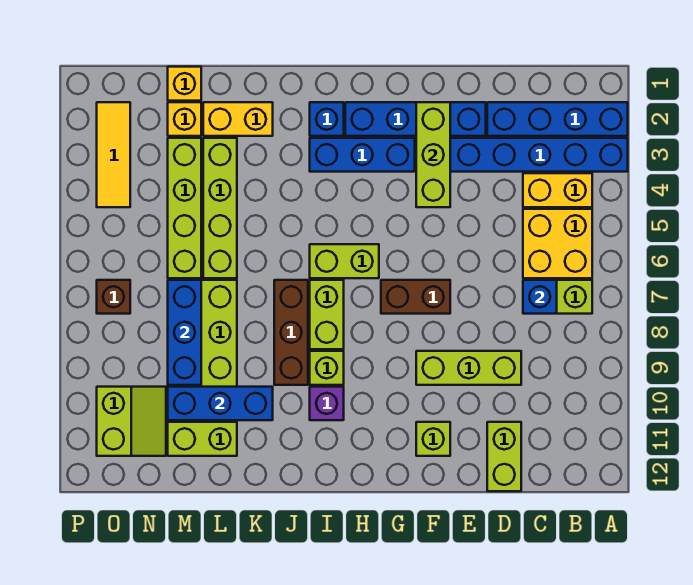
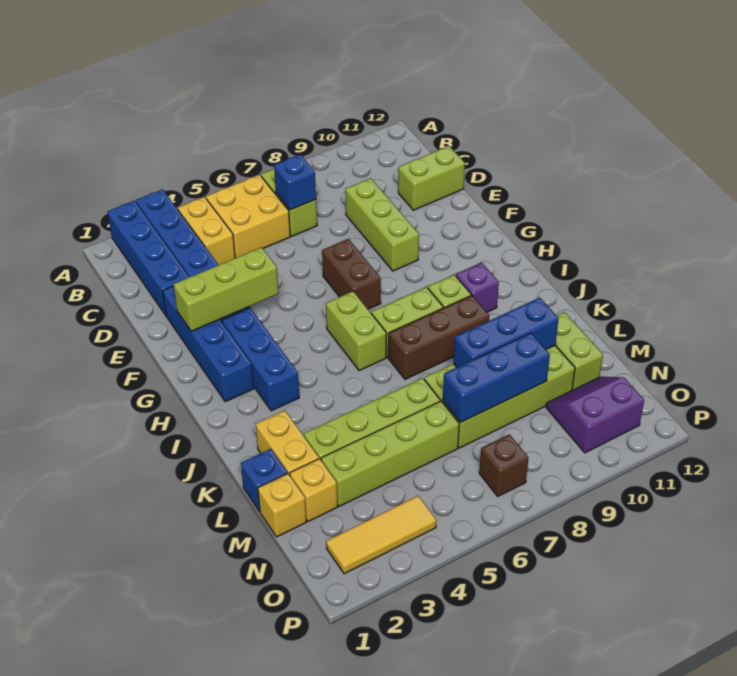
lime 1x1 brick [416,422,450,456] -> none
blue 1x1 brick [310,102,344,136] -> blue 1x1 brick moved to [241,449,287,511]
blue 1x3 brick [168,387,273,420] -> blue 1x3 brick turned to [453,298,559,367]
lime 2x2 slope [97,387,166,456] -> purple 2x2 slope [546,377,644,453]

